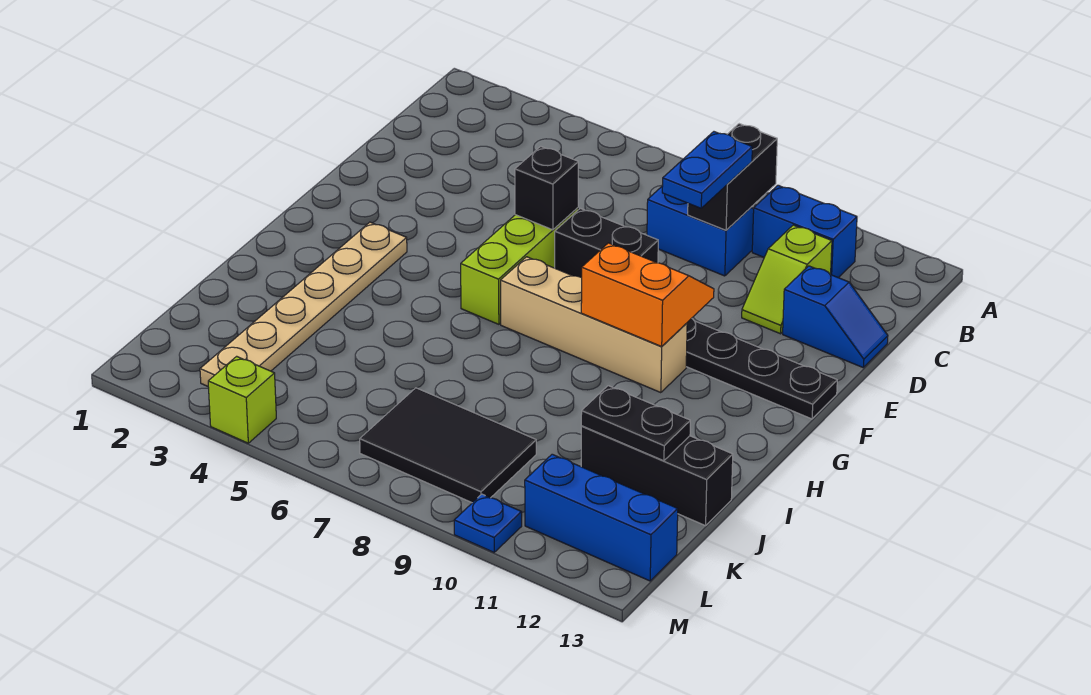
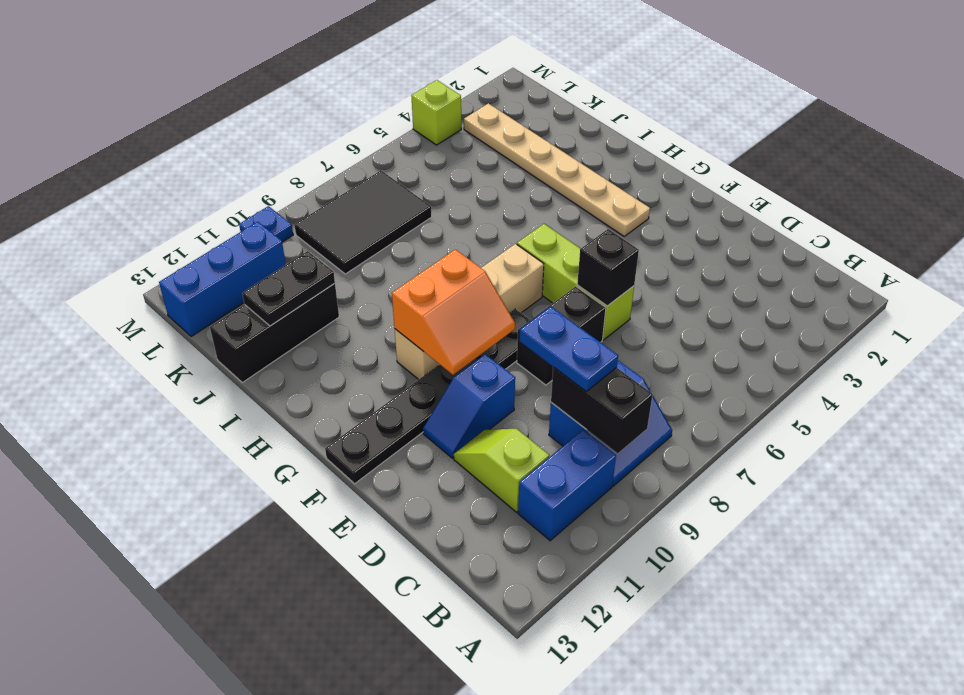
blue 1x2 slope [783,266,888,367] -> blue 1x2 slope moved to [423,354,515,458]

